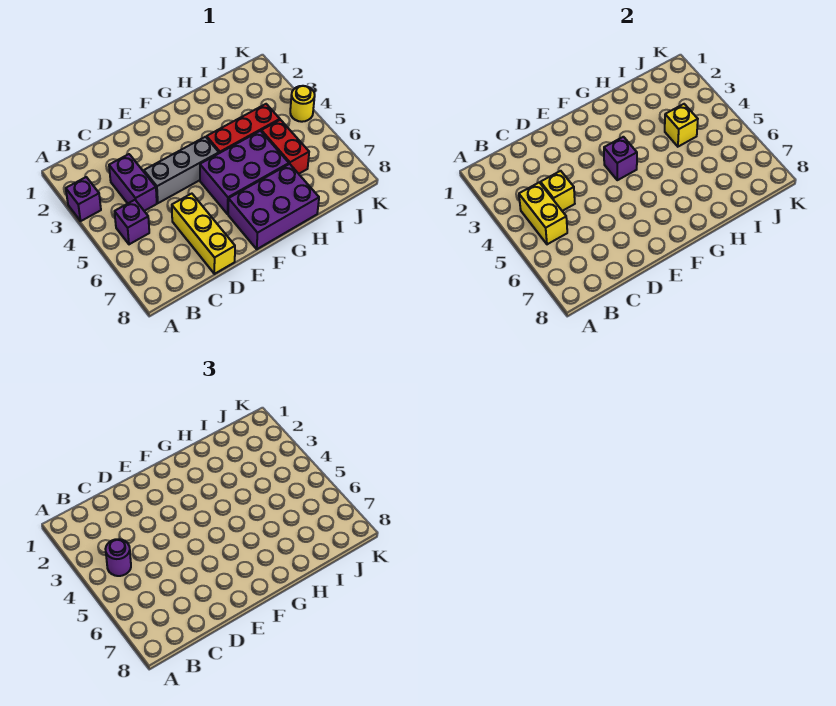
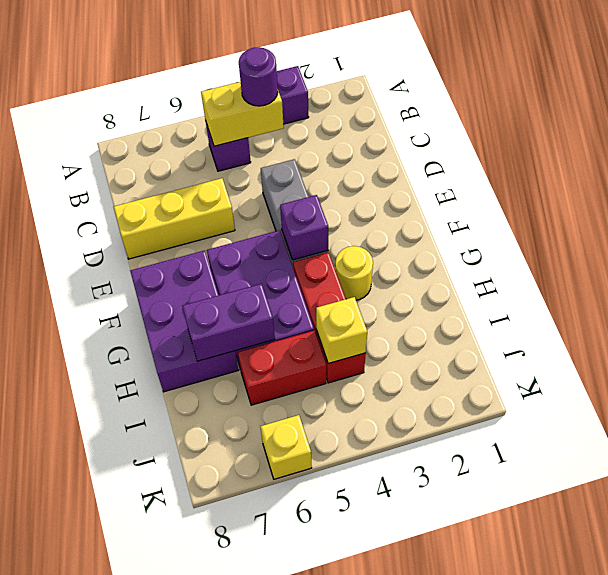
purple 1x2 brick [109,154,157,211] -> purple 1x2 brick moved to [182,284,275,361]
yellow 1x1 brick [541,171,575,211] -> yellow 1x1 brick moved to [260,415,312,479]
yellow 1x1 round brick [290,86,315,122] -> yellow 1x1 round brick moved to [335,246,373,300]

